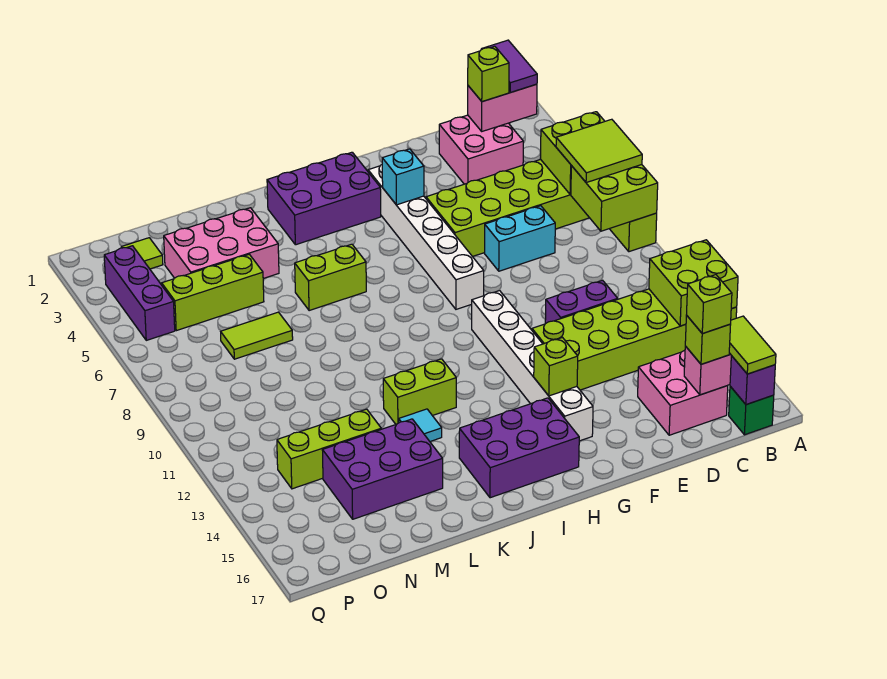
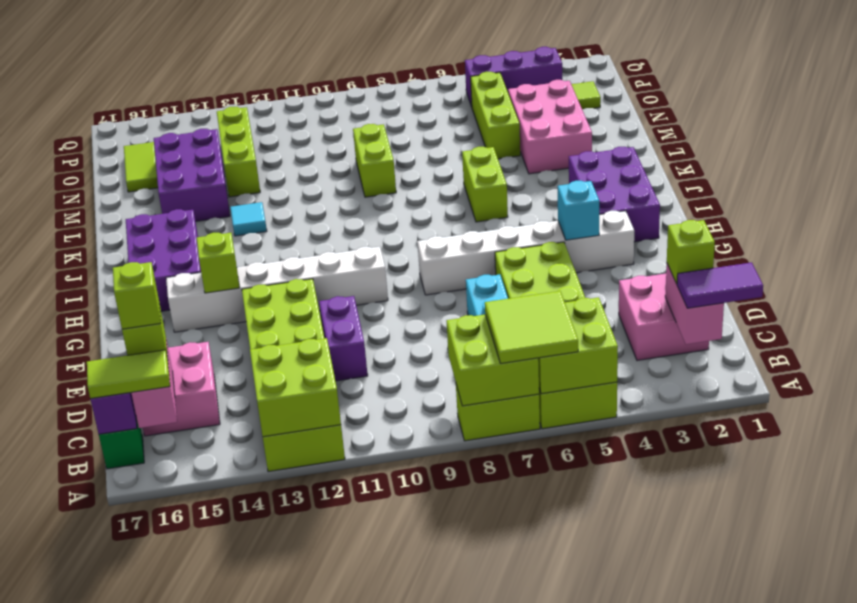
lime 1x2 brick [383,359,456,424] -> lime 1x2 brick moved to [353,124,396,197]
lime 1x2 tile [221,312,293,359] -> lime 1x2 tile moved to [124,142,158,192]

